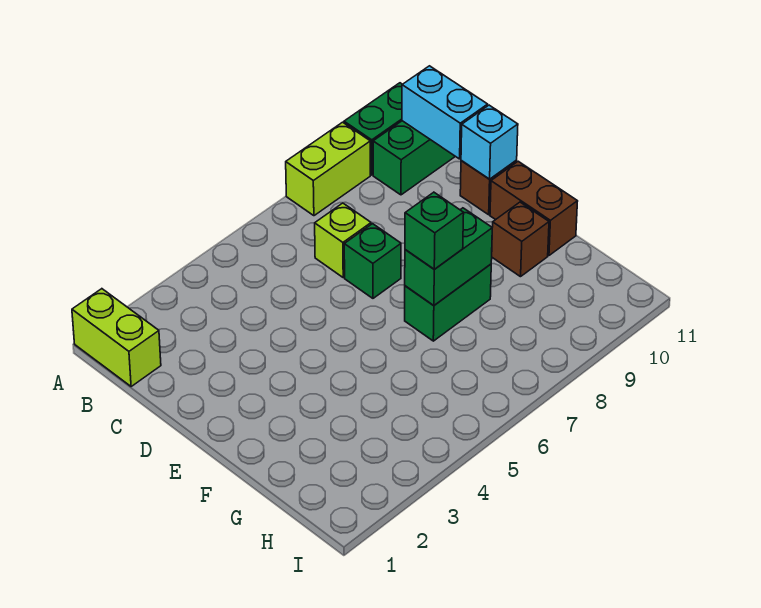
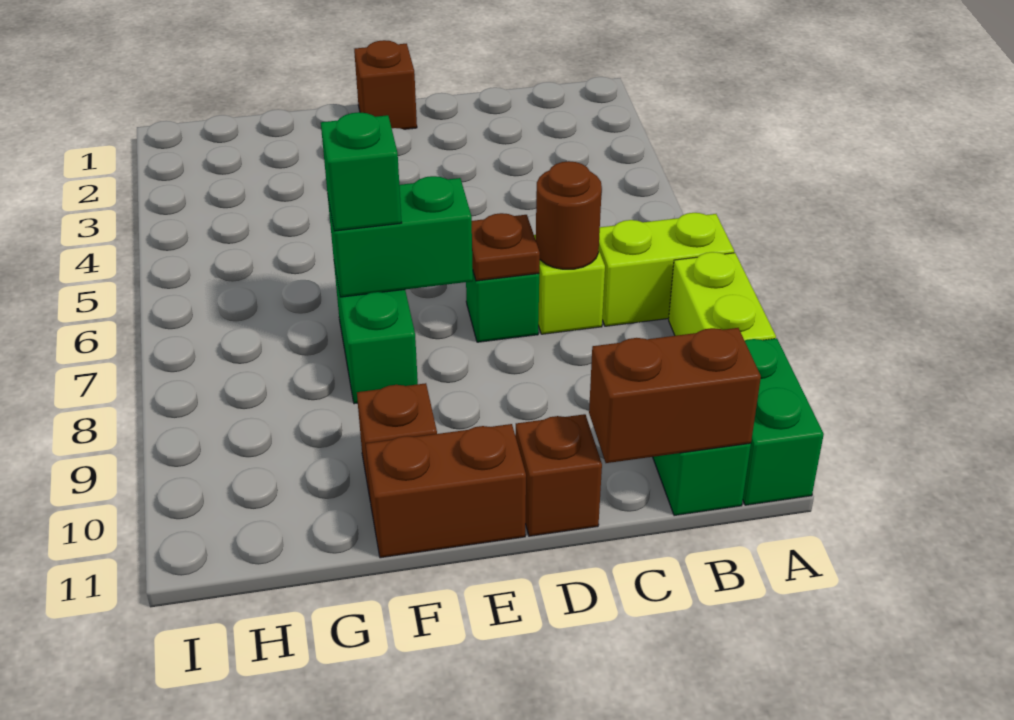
lime 1x2 brick [72,289,161,387] -> lime 1x2 brick moved to [599,213,734,326]
cyan 1x2 brick [402,66,488,159] -> brown 1x2 brick [589,328,761,463]
none -> brown 1x1 round brick [536,161,602,269]
none -> brown 1x1 plate [472,213,540,281]
cyan 1x1 brick [461,105,518,179] -> none
none -> brown 1x1 brick [354,40,417,129]
green 1x2 brick [405,208,492,306] -> green 1x2 brick turned to [328,176,473,297]

